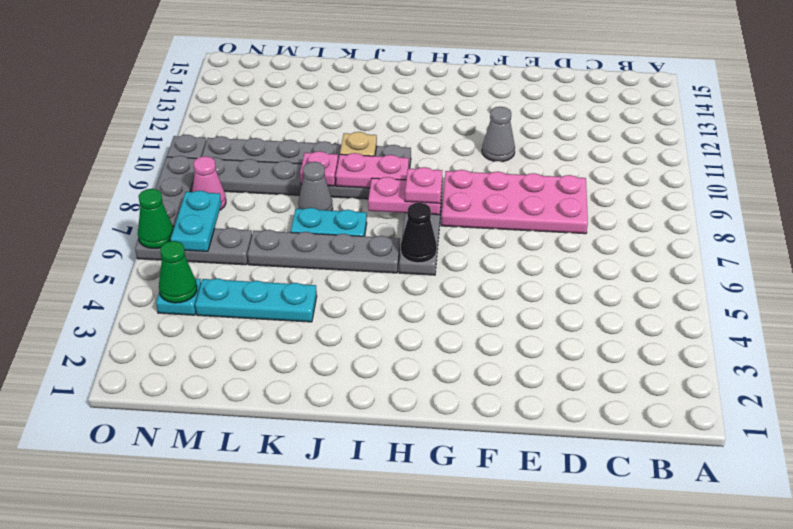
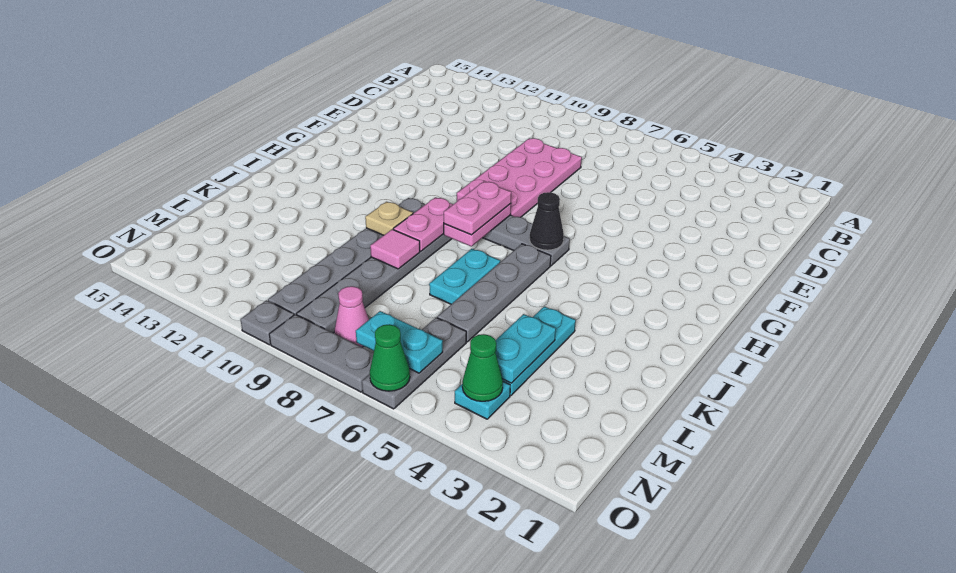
grey 1x1 cone [482,107,515,162] -> none
pink 1x1 plate [405,167,442,203] -> pink 1x2 plate [444,181,511,235]
grey 1x1 cone [298,162,333,211] -> none
pink 1x1 plate [300,151,338,186] -> pink 1x1 tile [370,229,420,269]
none -> cyan 1x2 plate [496,314,556,383]

